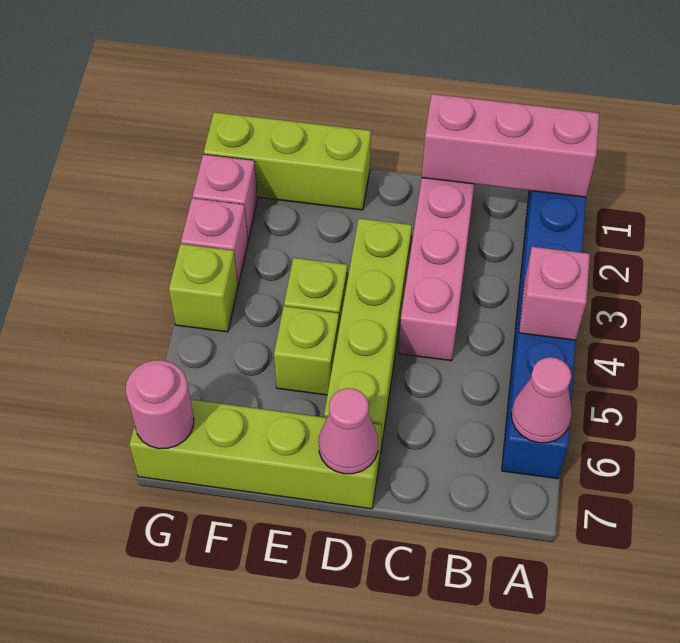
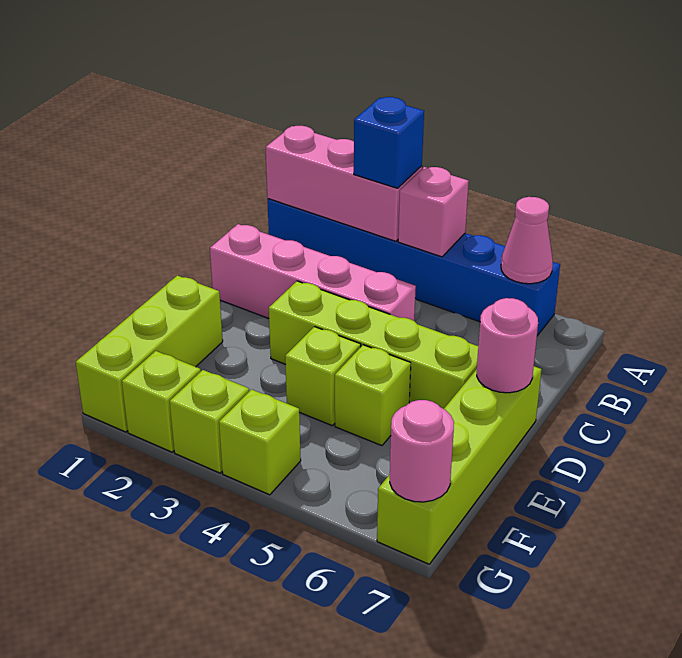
pink 1x3 brick [422,94,599,197] -> pink 1x3 brick turned to [266,126,422,241]
none -> blue 1x1 brick [354,97,424,188]
pink 1x1 cone [319,388,378,474] -> pink 1x1 round brick [477,298,538,393]
pink 1x1 brick [192,154,258,240] -> lime 1x1 brick [122,351,201,452]
pink 1x1 brick [181,198,248,285] -> lime 1x1 brick [170,370,249,473]

